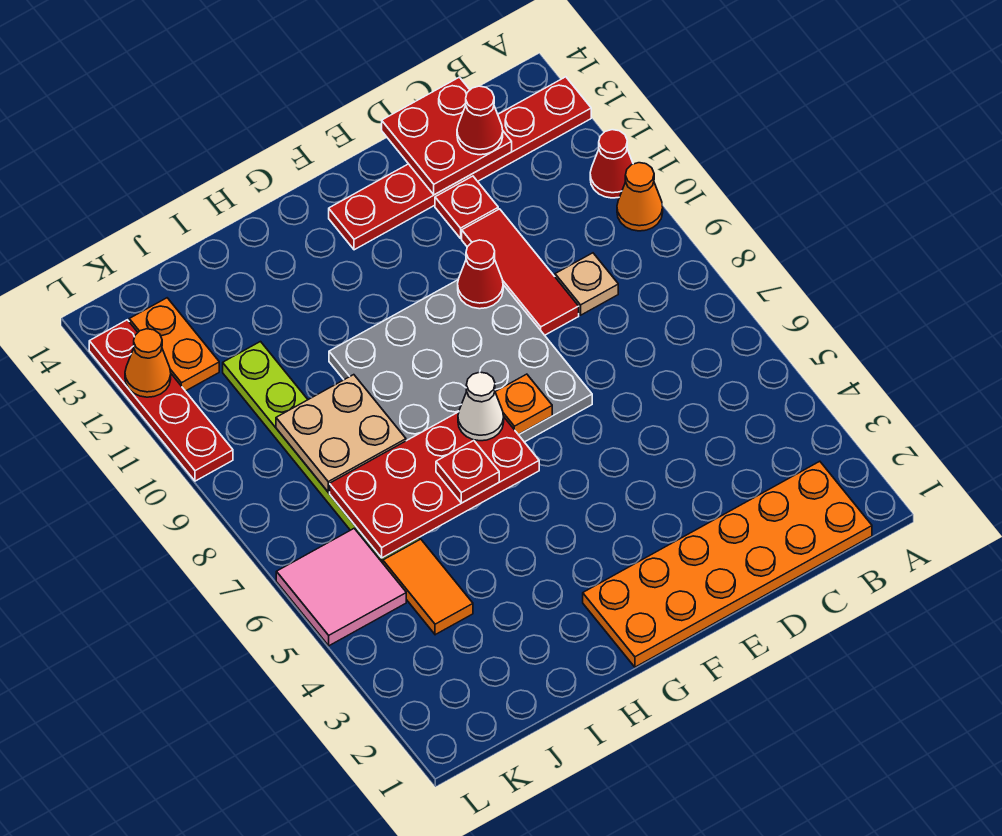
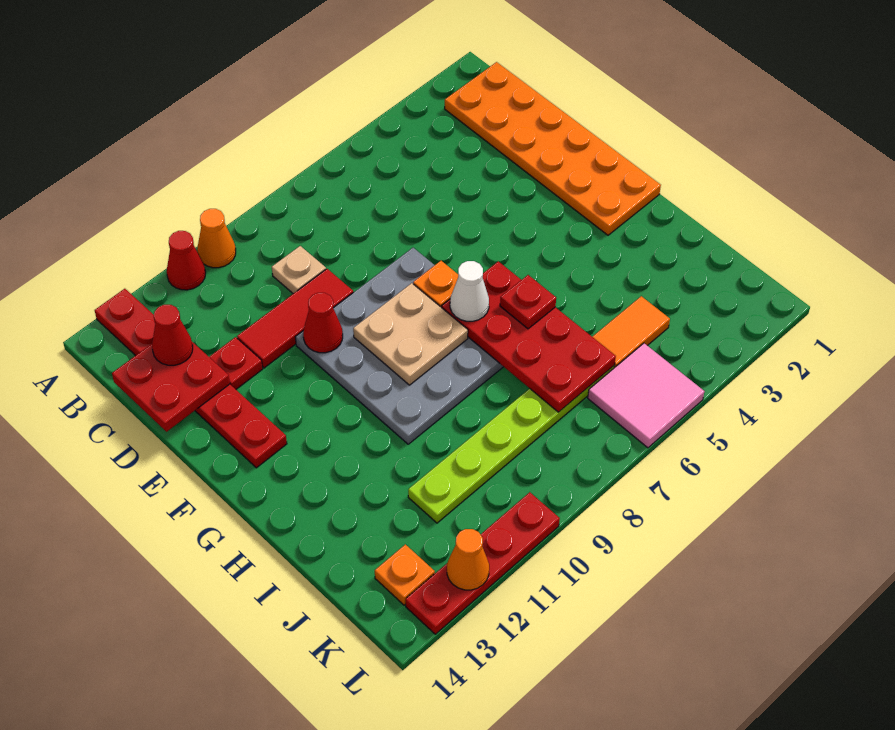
tan 2x2 plate [276,375,406,492] -> tan 2x2 plate moved to [353,283,468,385]
orange 1x2 plate [129,298,219,391] -> orange 1x1 plate [375,544,435,605]

